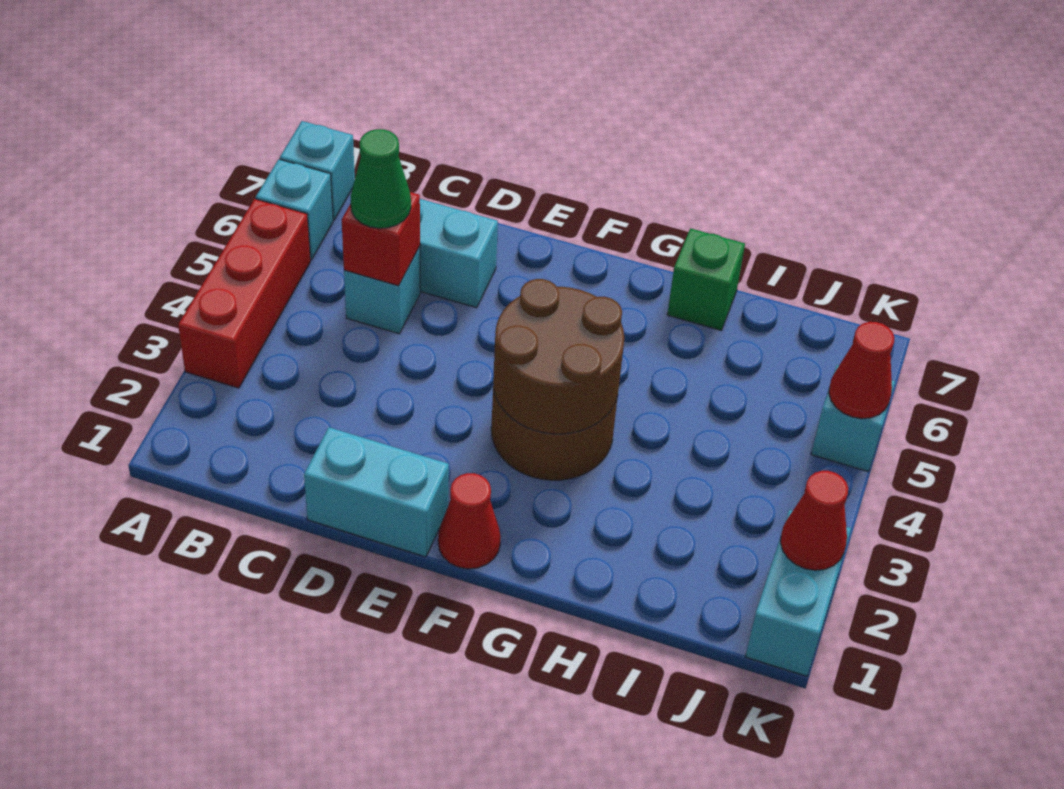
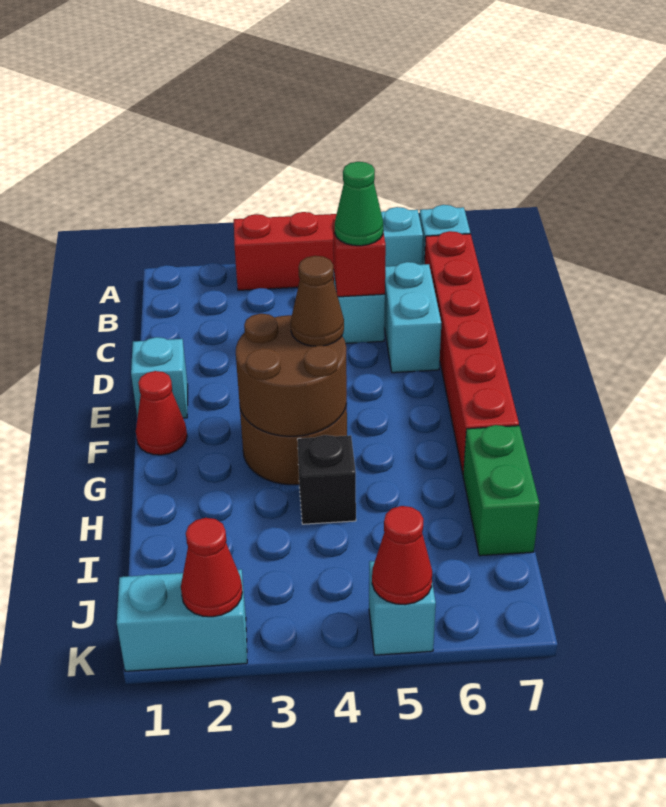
none -> red 1x6 brick [425,231,519,474]
cyan 1x2 brick [304,427,449,557] -> cyan 1x1 brick [131,337,188,418]
none -> brown 1x1 cone [291,256,344,346]
none -> black 1x1 brick [297,435,356,524]
green 1x1 brick [667,228,745,330] -> green 1x2 brick [463,425,539,556]

